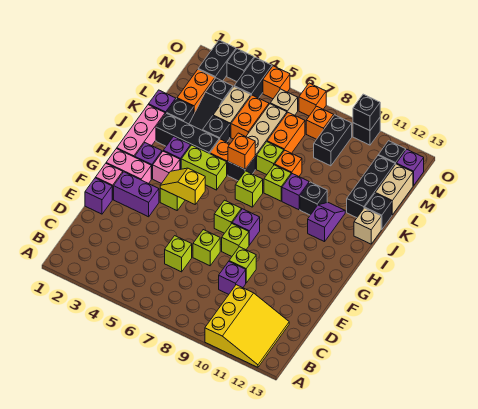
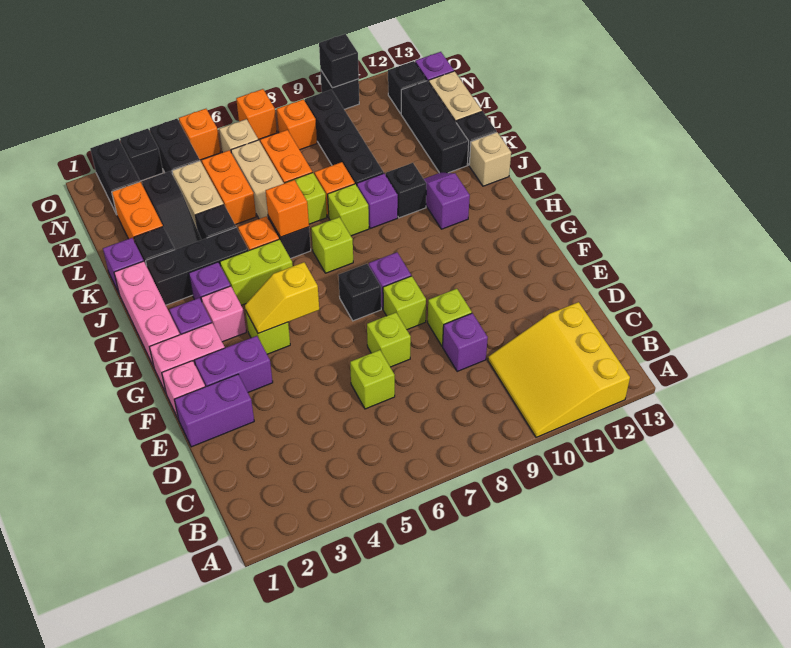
yellow 3x3 slope [205,285,289,367] -> yellow 3x3 slope turned to [488,302,630,437]
purple 1x1 brick [85,178,113,214] -> purple 1x2 brick [174,374,254,447]
lime 1x1 brick [214,200,242,233] -> black 1x1 brick [338,264,381,321]
black 1x2 brick [314,115,352,166] -> black 1x4 brick [305,90,384,186]

